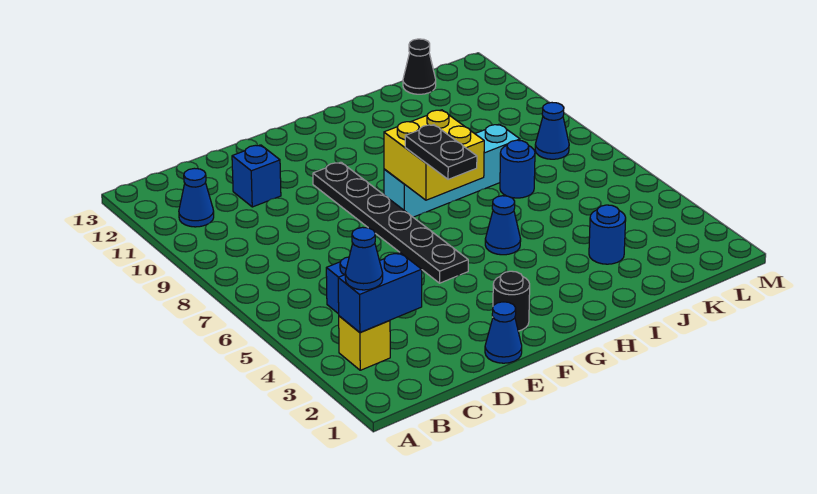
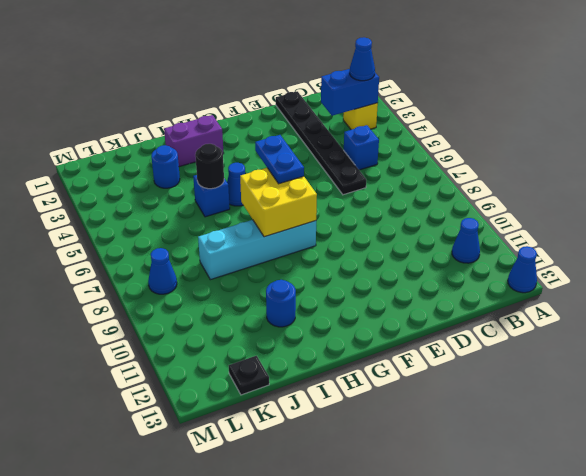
blue 1x1 brick [232,145,281,207] -> blue 1x1 brick moved to [193,175,230,217]
blue 1x1 cone [485,302,522,363] -> blue 1x1 cone moved to [508,246,537,293]
black 1x1 round brick [493,271,530,331] -> black 1x1 round brick moved to [195,144,224,189]
black 1x6 plate [313,162,468,283] -> black 1x6 plate moved to [276,91,366,195]
black 1x2 plate [405,125,477,179] -> blue 1x2 plate [255,135,304,184]
none -> purple 1x2 brick [164,115,224,167]
blue 1x1 round brick [500,140,535,198] -> blue 1x1 round brick moved to [266,280,296,327]
black 1x1 cone [403,39,436,94] -> black 1x1 plate [229,356,269,395]

